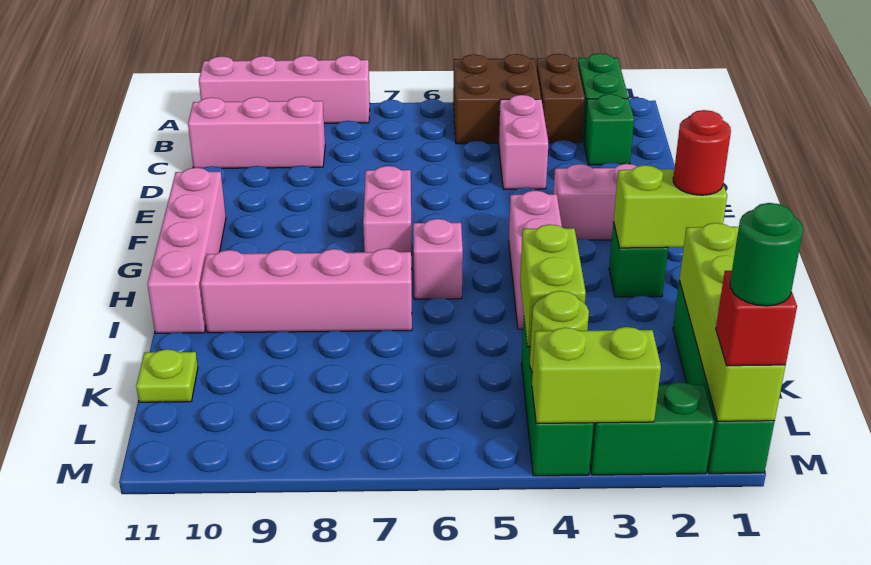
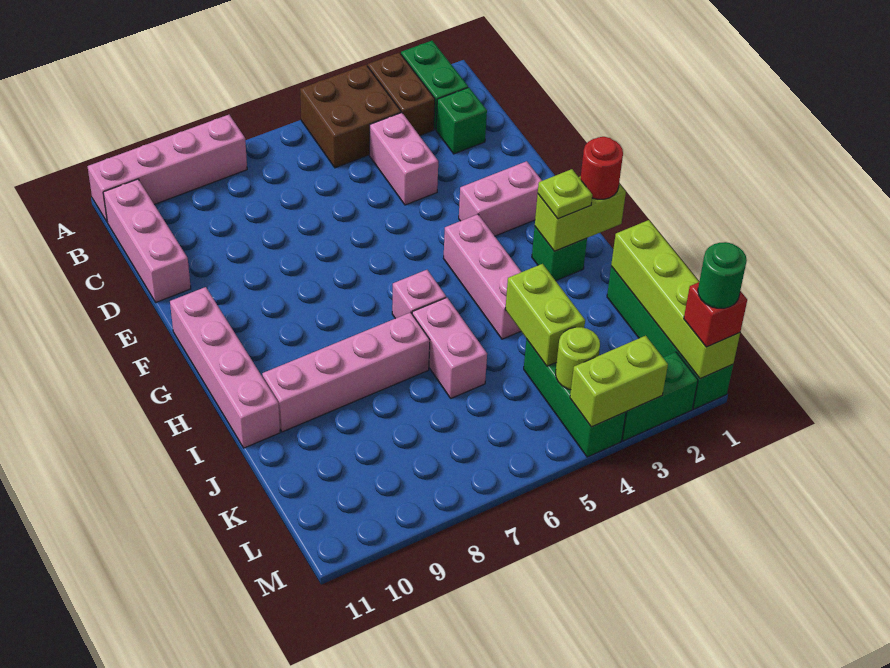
pink 1x3 brick [188,97,325,168] -> pink 1x3 brick turned to [103,179,191,302]
pink 1x2 brick [363,166,412,269] -> pink 1x2 brick moved to [412,298,487,398]
lime 1x1 plate [136,349,198,402] -> lime 1x1 plate moved to [538,169,592,219]

